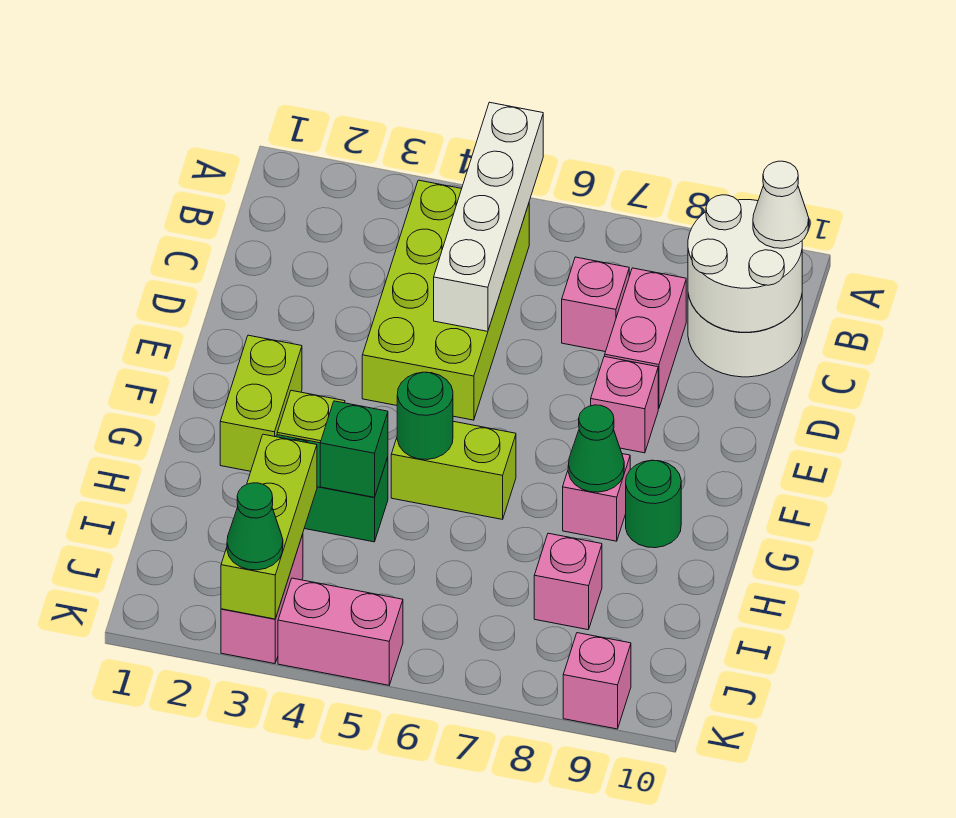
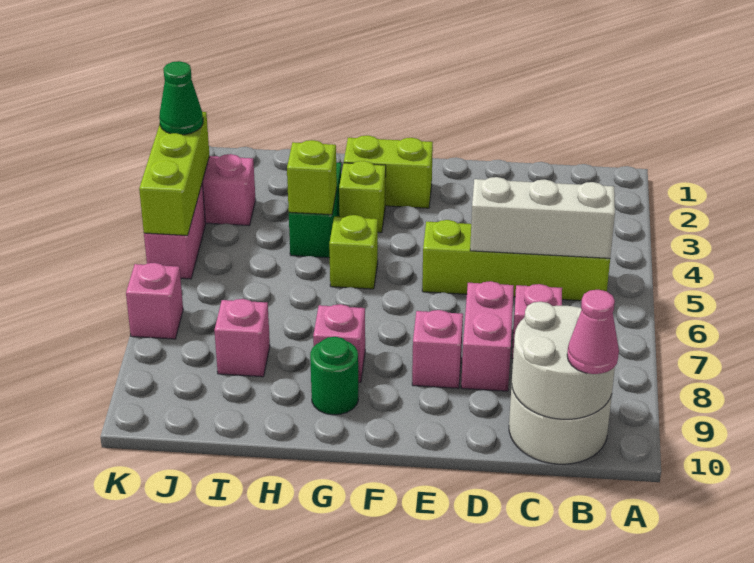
white 1x4 brick [434,102,543,331] -> white 1x3 brick [470,177,615,258]
lime 2x4 brick [362,180,529,420] -> lime 1x4 brick [422,220,610,301]
white 1x1 cone [753,161,809,248] -> pink 1x1 cone [567,290,619,374]
pink 1x2 brick [605,268,686,409] -> pink 1x2 brick turned to [461,281,514,391]
lime 1x2 brick [391,421,516,519] -> lime 1x1 brick [329,215,378,289]
green 1x1 round brick [397,372,453,460] -> none
green 1x1 cone [568,405,624,492] -> none
green 1x1 brick [320,401,388,497] -> lime 1x1 brick [287,140,337,215]
lime 1x3 brick [221,434,317,619] -> lime 1x3 brick turned to [139,112,209,235]
pink 1x1 brick [563,633,631,729] -> pink 1x1 brick moved to [126,263,183,339]

